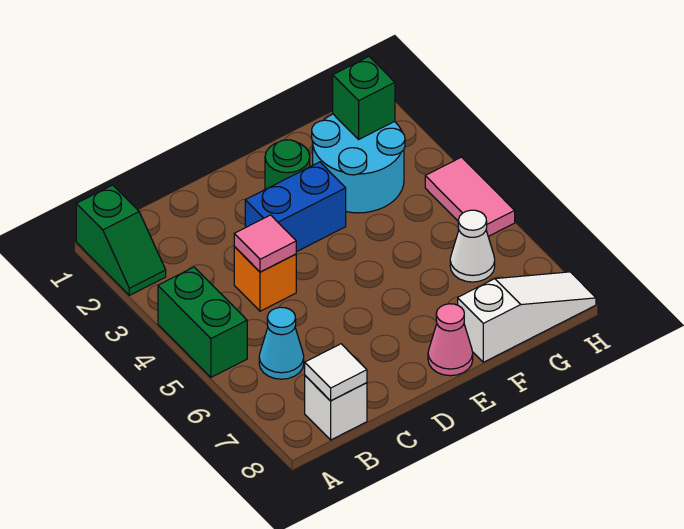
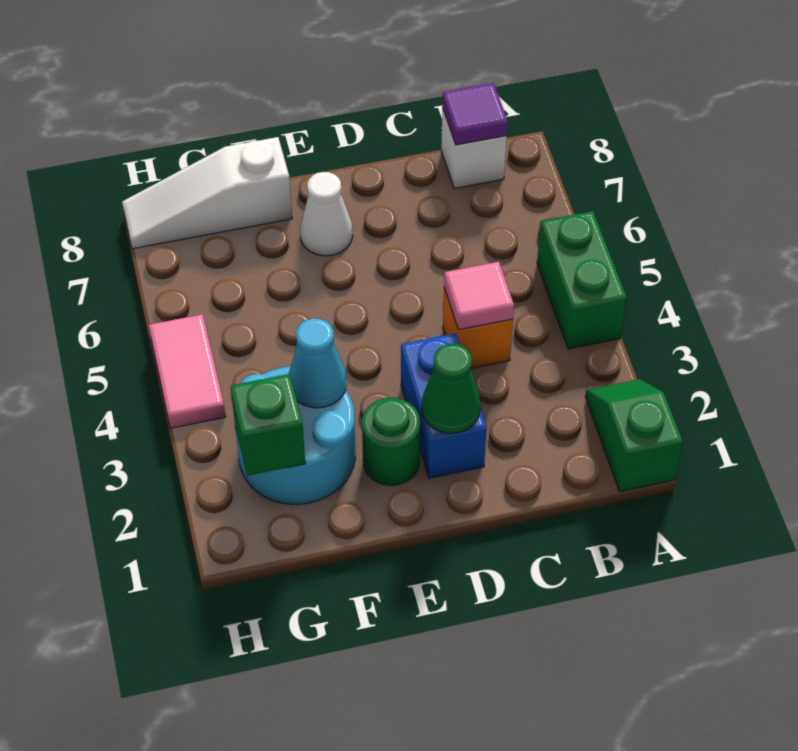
cyan 1x1 cone [259,307,304,379] -> cyan 1x1 cone moved to [289,318,347,408]
white 1x1 tile [305,344,367,401] -> purple 1x1 tile [442,83,508,145]
none -> green 1x1 cone [422,344,480,433]
blue 1x2 brick [245,162,346,252] -> blue 1x2 brick turned to [401,333,487,478]
pink 1x1 cone [428,304,473,376] -> none
white 1x1 cone [450,210,495,282] -> white 1x1 cone moved to [300,172,353,256]

